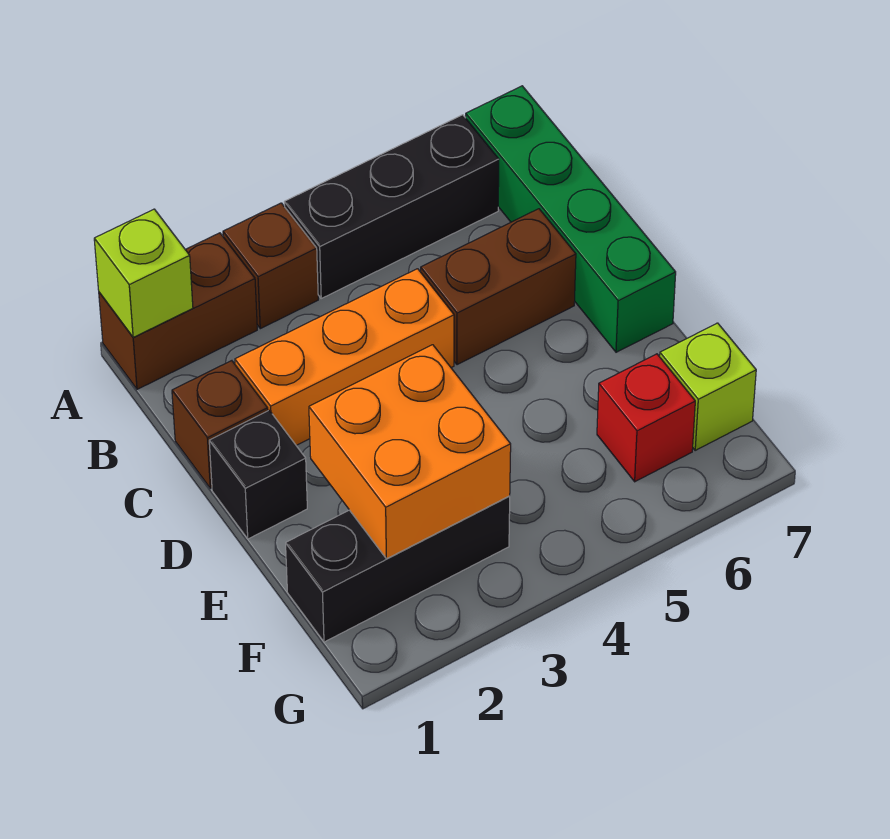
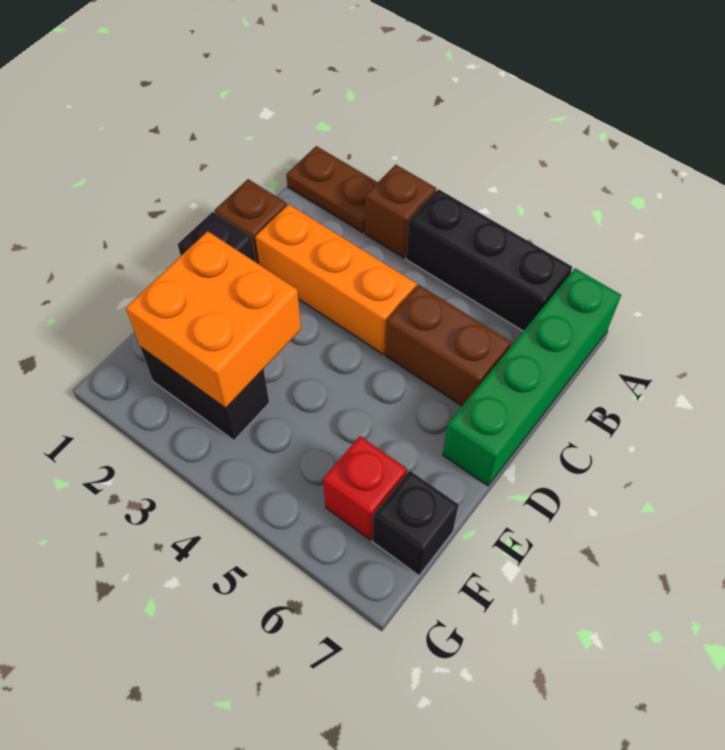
brown 1x2 brick [99,233,257,389] -> brown 1x2 plate [286,146,378,233]
lime 1x1 brick [94,209,193,337] -> none
black 1x3 brick [286,496,510,642] -> black 1x2 brick [140,347,269,440]
lime 1x1 brick [660,323,756,450] -> black 1x1 brick [373,471,459,575]

